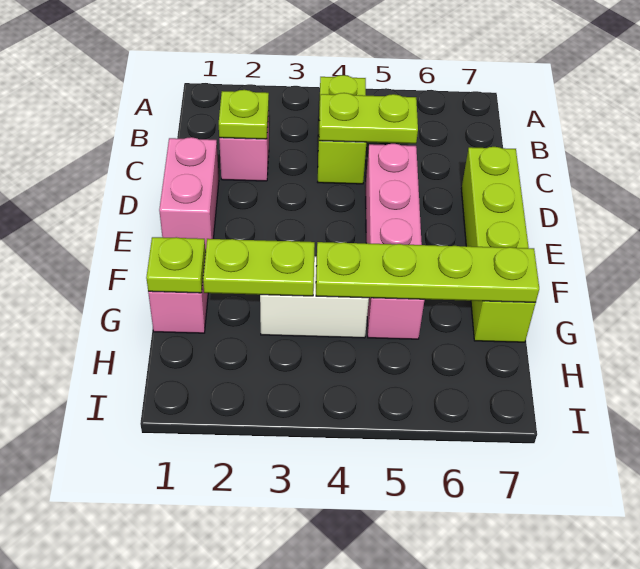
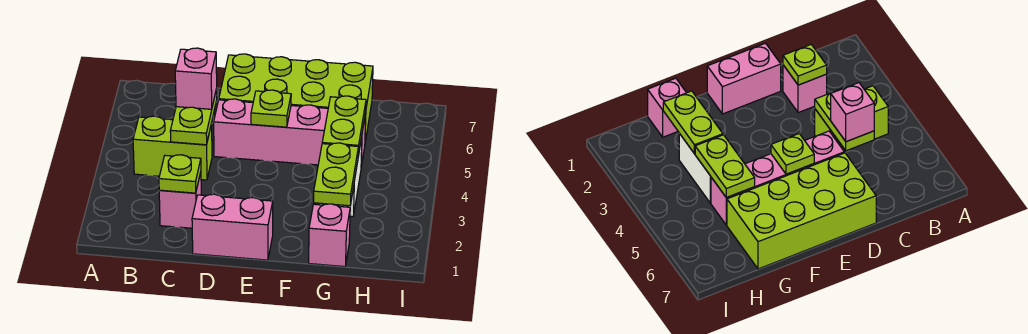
none -> pink 1x1 brick [175,48,217,109]
lime 1x4 brick [461,147,536,342] -> lime 2x4 brick [219,54,373,142]
lime 1x1 plate [146,237,205,293] -> lime 1x1 plate moved to [251,90,291,127]
lime 1x4 plate [316,242,539,302] -> lime 1x2 plate [322,96,366,156]

